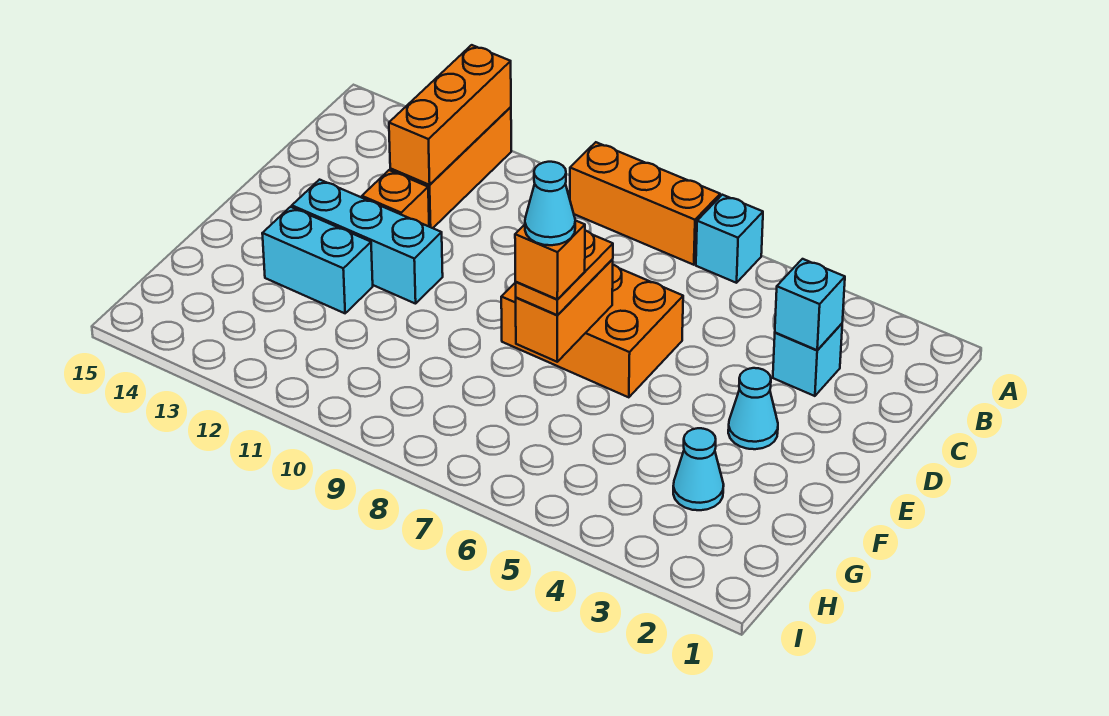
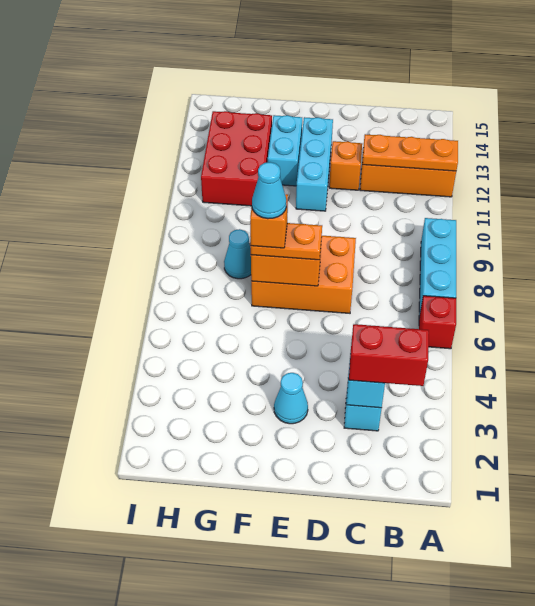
cyan 1x1 brick [696,195,763,283] -> red 1x1 brick [419,296,456,349]
orange 1x3 brick [570,142,720,265] -> cyan 1x3 brick [419,218,456,317]
orange 1x3 brick [389,45,511,185] -> orange 1x3 plate [362,134,458,171]
none -> red 1x2 brick [349,324,429,386]
orange 2x3 brick [501,265,683,397] -> orange 2x3 brick turned to [251,236,356,313]
cyan 1x1 cone [673,428,724,510] -> cyan 1x1 cone moved to [224,229,251,279]
none -> red 2x3 brick [201,111,272,206]

